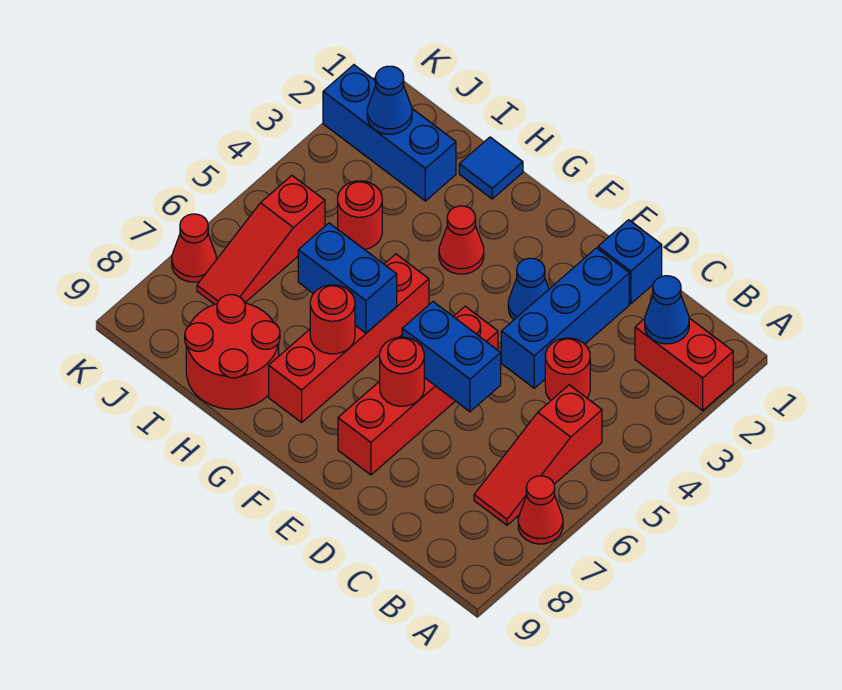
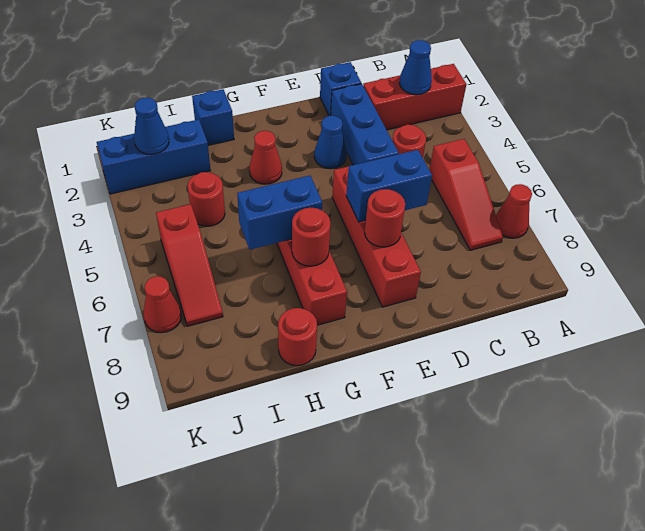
red 1x2 brick [635,318,733,410] -> red 1x3 brick [363,64,466,130]
blue 1x1 tile [459,137,523,199] -> blue 1x1 brick [192,89,234,145]
red 2x2 round brick [185,295,280,409] -> red 1x1 round brick [278,308,317,366]

